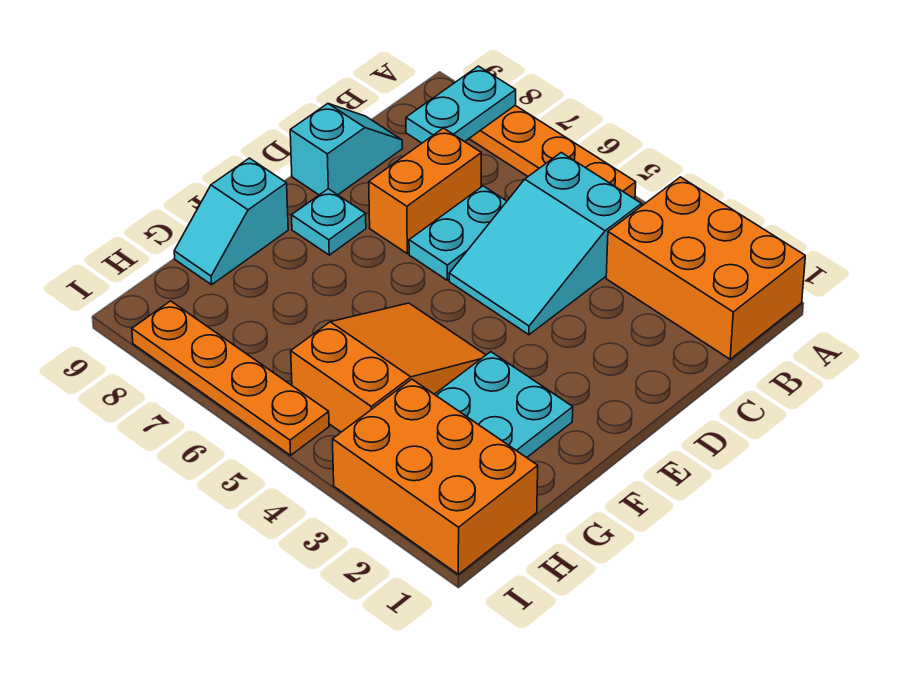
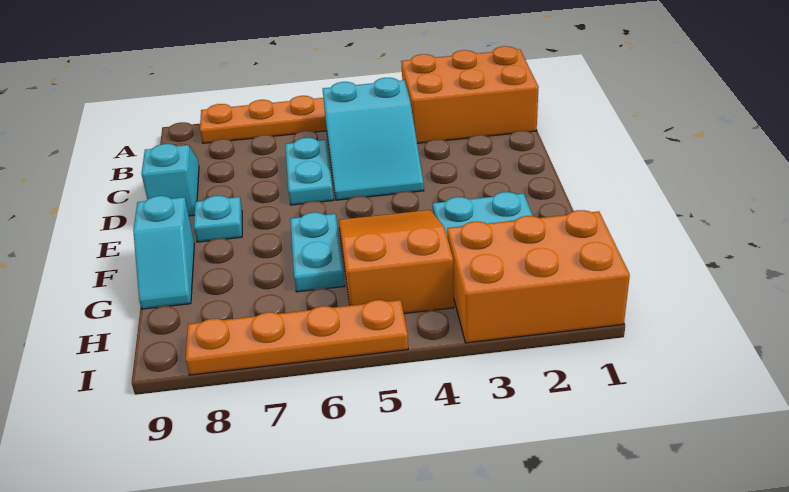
cyan 1x2 plate [406,66,516,143] -> cyan 1x2 plate moved to [290,212,345,292]
orange 1x2 brick [369,128,481,254] -> none

